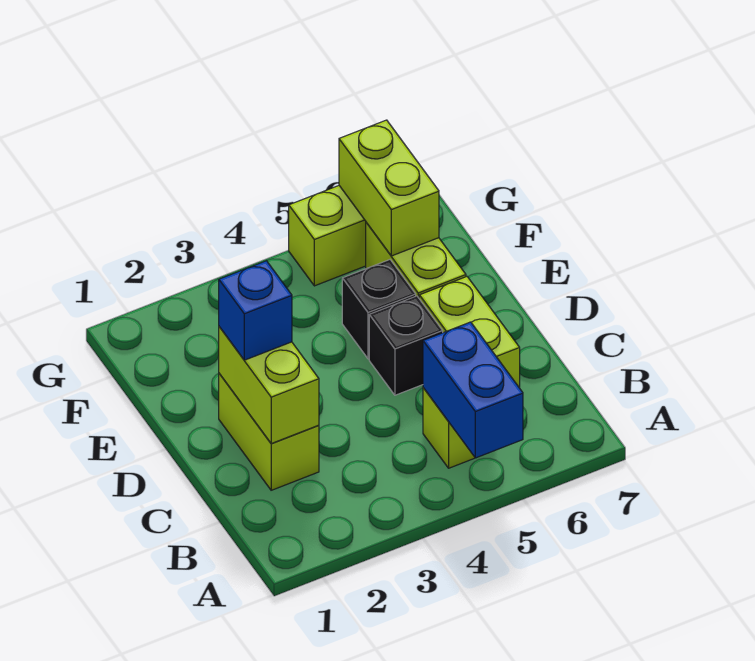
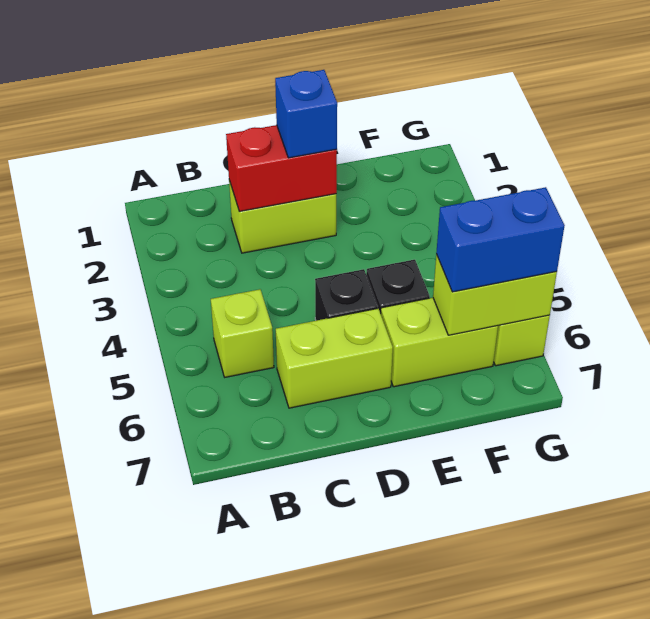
blue 1x2 brick [423,322,523,458] -> blue 1x2 brick moved to [436,187,565,292]
lime 1x2 brick [219,327,319,443] -> red 1x2 brick [226,125,337,211]

